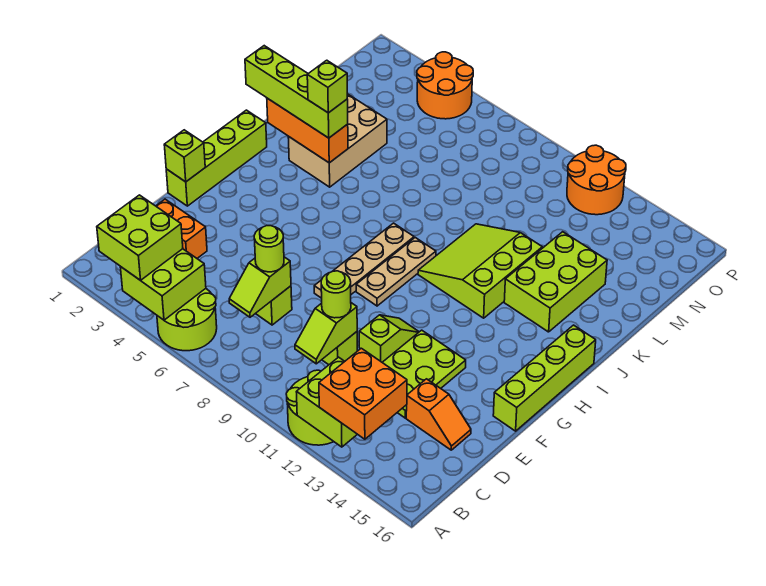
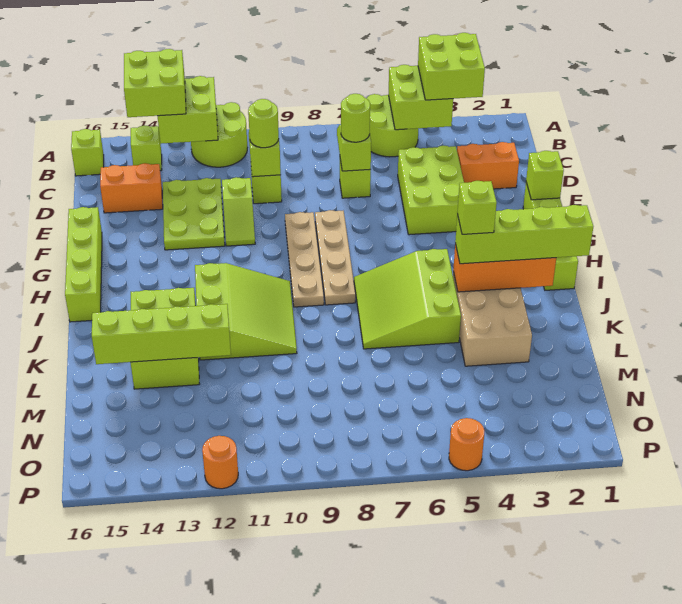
orange 2x2 brick [319,348,407,439] -> lime 2x2 brick [124,49,186,117]
none -> lime 1x1 brick [131,126,162,171]
none -> lime 1x1 brick [71,129,104,176]
none -> lime 2x3 brick [398,145,464,235]
orange 1x2 slope [406,379,471,450] -> orange 1x2 brick [100,163,163,213]
tan 1x3 plate [356,238,436,306] -> tan 1x4 plate [285,212,324,307]
none -> lime 3x3 slope [354,249,461,349]
none -> lime 1x4 brick [92,304,231,364]
orange 2x2 round brick [417,52,473,119] -> orange 1x1 round brick [449,418,484,471]
orange 2x2 round brick [567,145,626,215] -> orange 1x1 round brick [202,436,238,489]

